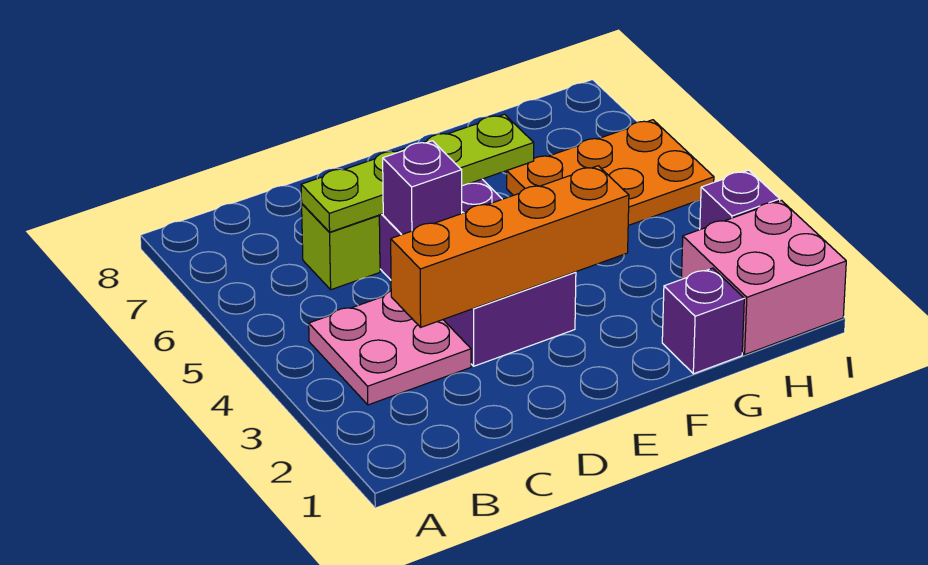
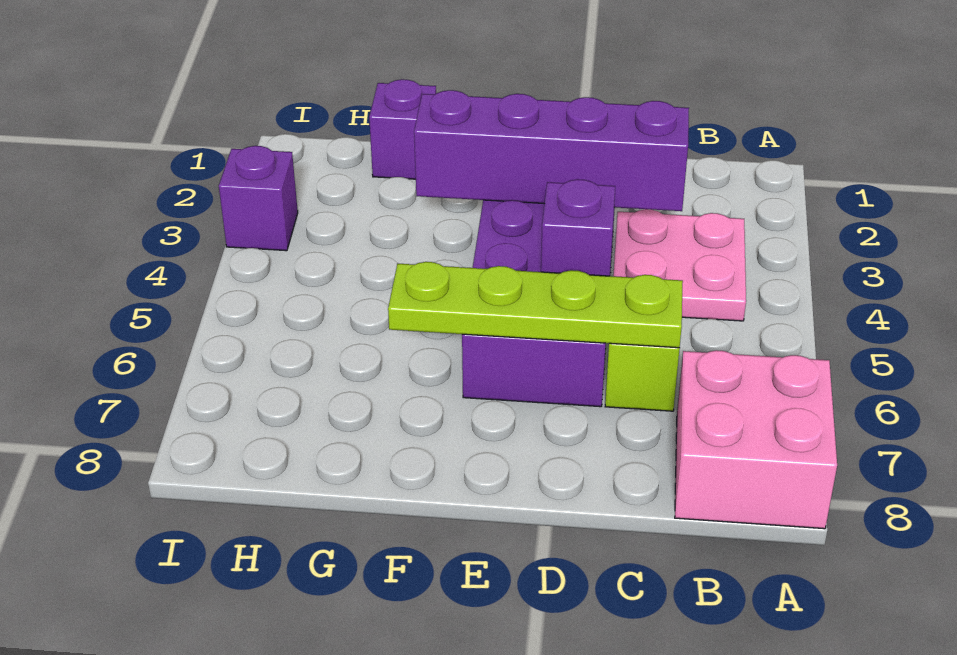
orange 1x4 brick [391,166,629,327] -> purple 1x4 brick [414,90,689,211]
orange 2x3 plate [507,120,714,225] -> none
pink 2x2 brick [681,200,846,354] -> pink 2x2 brick moved to [675,350,837,529]

